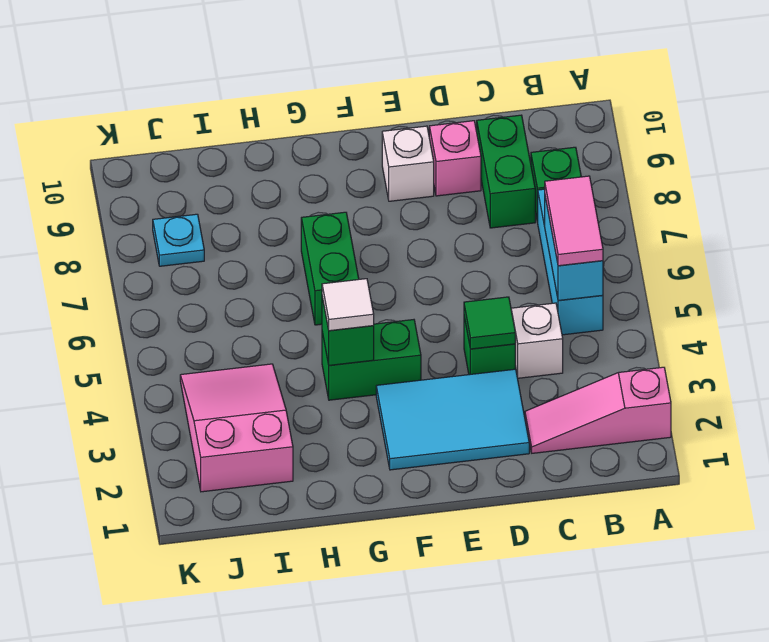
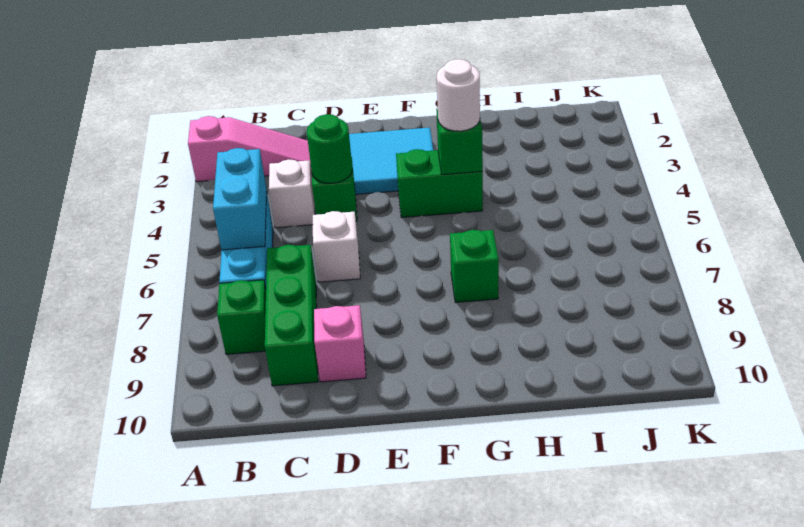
pink 1x2 tile [545,176,603,266] -> none
green 1x2 brick [477,115,535,228] -> green 1x3 brick [265,245,318,386]
green 1x1 tile [464,297,515,349] -> green 1x1 round brick [307,114,352,183]
white 1x1 brick [382,126,434,201] -> white 1x1 brick moved to [313,211,360,282]
white 1x1 tile [322,279,374,331] -> white 1x1 round brick [437,59,480,131]
green 1x2 brick [301,212,359,325] -> green 1x1 brick [450,230,499,302]
pink 2x3 slope [180,364,293,492] -> none
cyan 1x1 plate [153,214,204,266] -> none

